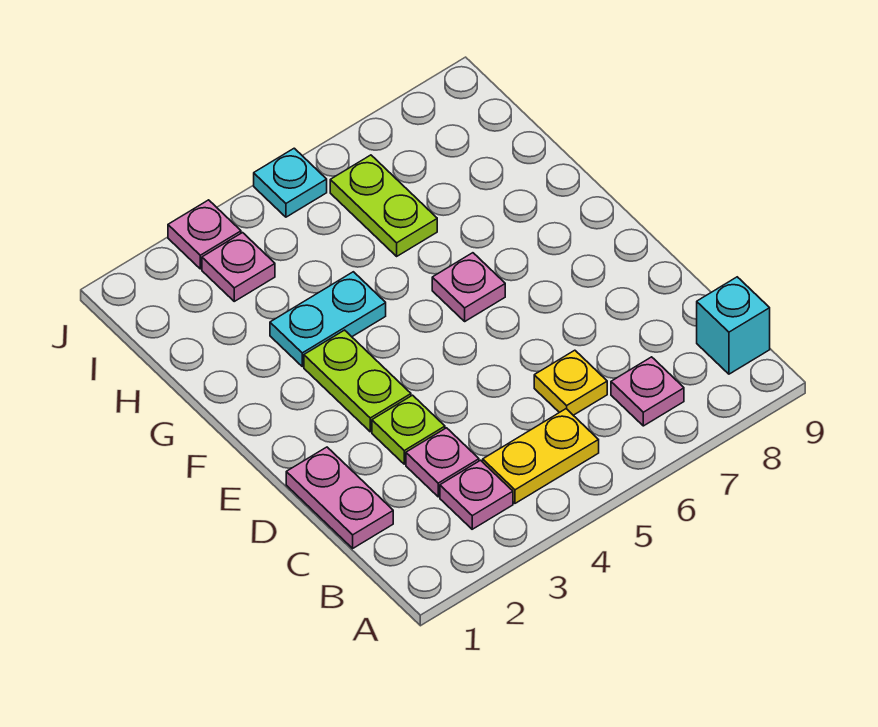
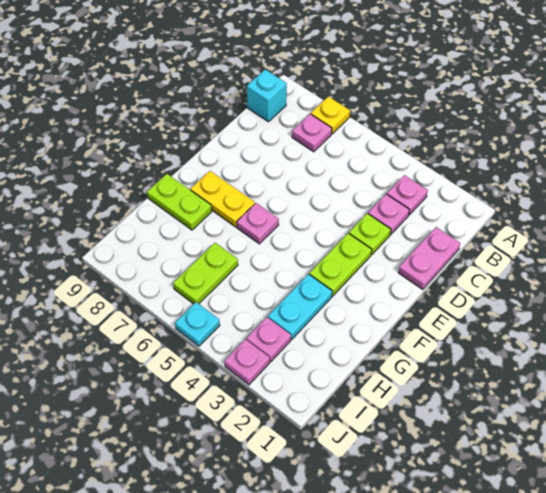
yellow 1x2 plate [483,409,599,503] -> yellow 1x2 plate moved to [191,171,255,227]
yellow 1x1 plate [534,350,607,415] -> yellow 1x1 plate moved to [311,97,350,134]
cyan 1x2 plate [270,272,386,367] -> cyan 1x2 plate turned to [268,274,332,339]
none -> lime 1x2 plate [147,174,212,230]

